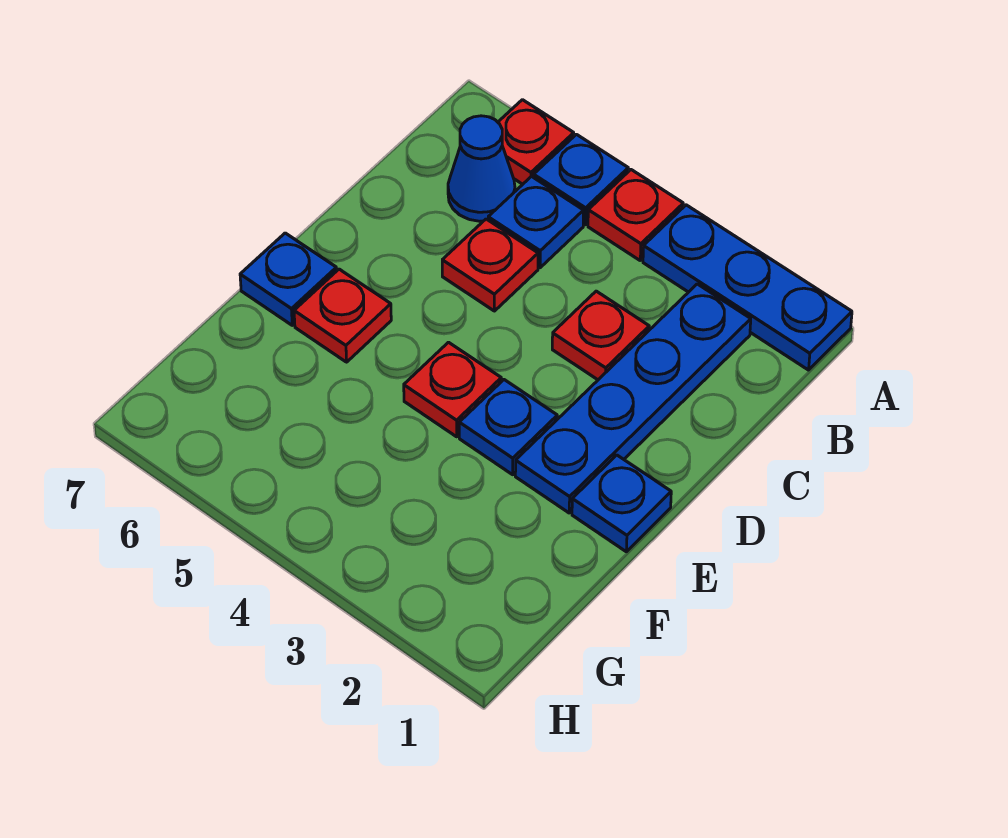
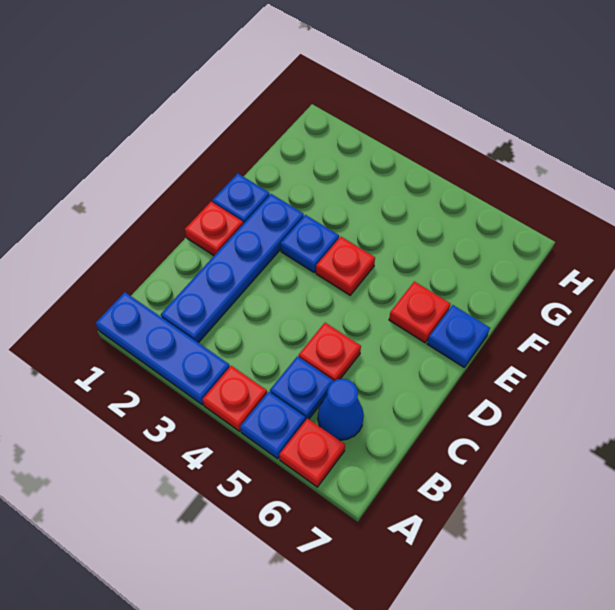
red 1x1 plate [552,291,649,380] -> red 1x1 plate moved to [185,202,243,256]

